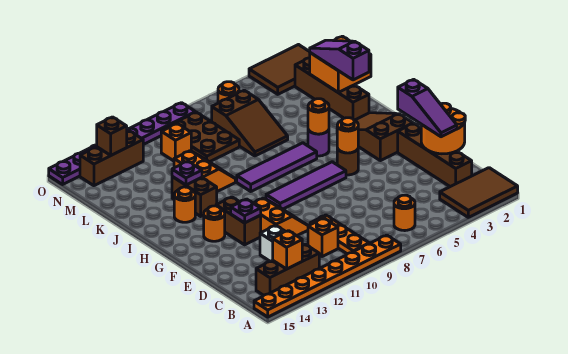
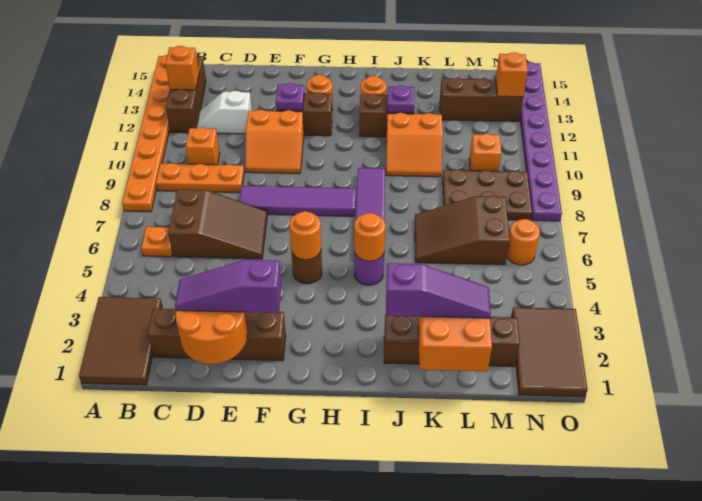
orange 1x1 round brick [394,195,415,231] -> orange 1x1 plate [141,227,172,257]
brown 2x3 slope [354,113,413,161] -> brown 2x3 slope moved to [168,189,267,259]
purple 1x4 tile [266,162,346,209] -> purple 1x4 tile turned to [240,186,356,216]
brown 1x3 brick [80,131,143,186] -> brown 1x3 brick turned to [440,77,523,121]
brown 1x1 brick [97,117,127,156] -> orange 1x1 brick [496,52,528,97]

